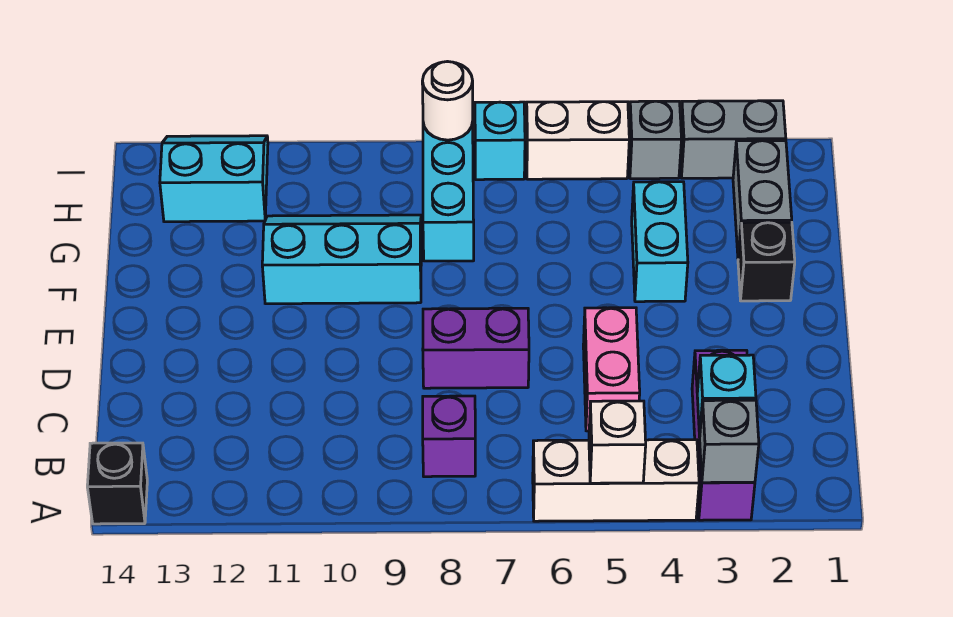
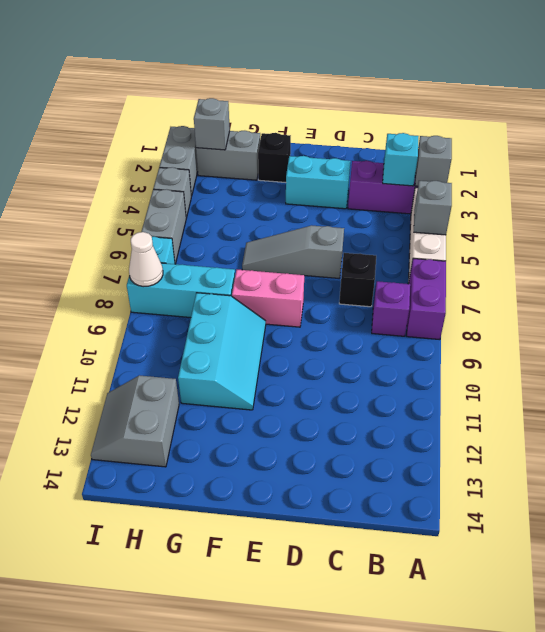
white 1x1 brick [589,401,646,483] -> grey 1x1 brick [414,181,452,235]
black 1x1 brick [87,443,147,524] -> black 1x1 brick moved to [339,253,376,307]
pink 1x2 brick [583,308,640,431] -> pink 1x2 brick moved to [232,270,304,327]
none -> grey 1x3 slope [242,225,344,279]
purple 1x2 brick [423,308,529,388] -> purple 1x2 brick moved to [407,258,446,340]
cyan 1x2 brick [632,182,688,302] -> cyan 1x2 brick moved to [286,156,351,209]
cyan 2x3 slope [262,215,421,304] -> cyan 2x3 slope turned to [178,293,266,410]
none -> grey 1x1 brick [194,98,230,150]
cyan 2x2 slope [160,136,268,222] -> grey 2x2 slope [91,375,179,467]
white 1x2 brick [526,102,629,179] -> grey 1x2 brick [141,189,186,264]
white 1x1 round brick [422,62,473,140] -> white 1x1 cone [129,232,163,287]

